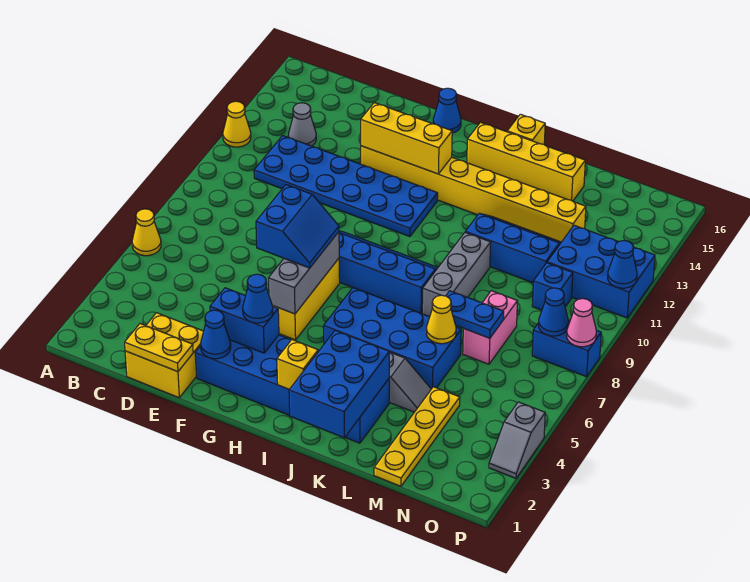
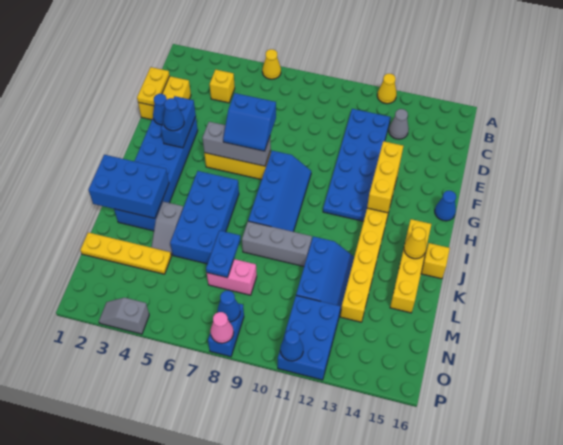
yellow 1x1 brick [277,340,318,389] -> yellow 1x1 brick moved to [210,70,235,103]
yellow 1x1 cone [427,295,456,344] -> yellow 1x1 cone moved to [404,227,426,259]
blue 1x1 brick [532,263,573,310] -> none

